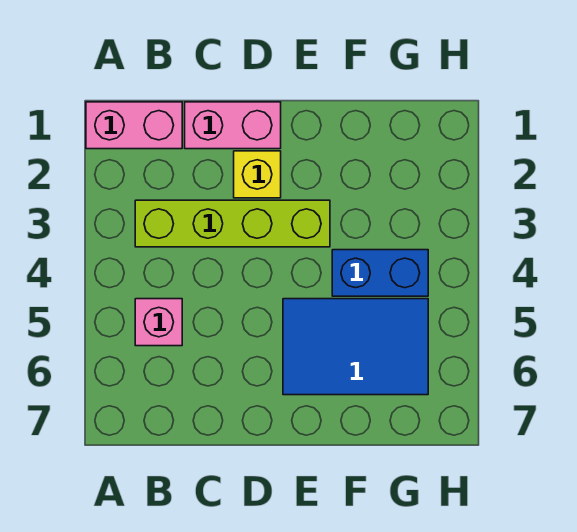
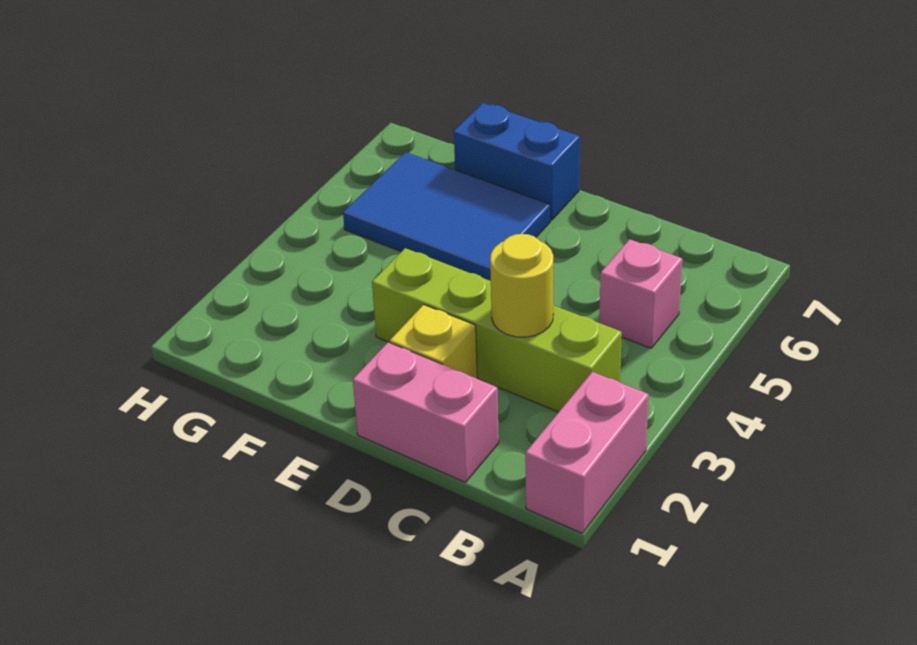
pink 1x2 brick [86,102,182,149] -> pink 1x2 brick turned to [525,372,649,533]
none -> yellow 1x1 round brick [490,234,553,337]
blue 1x2 brick [332,250,428,296] -> blue 1x2 brick moved to [454,103,580,220]

